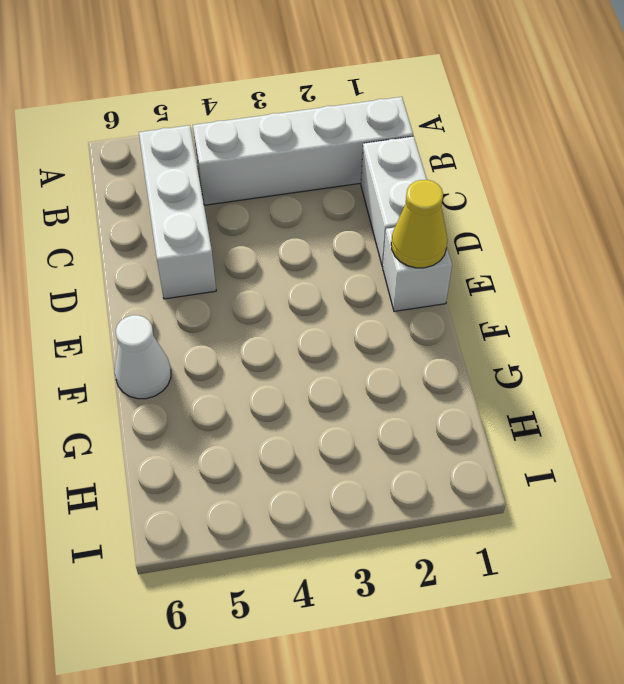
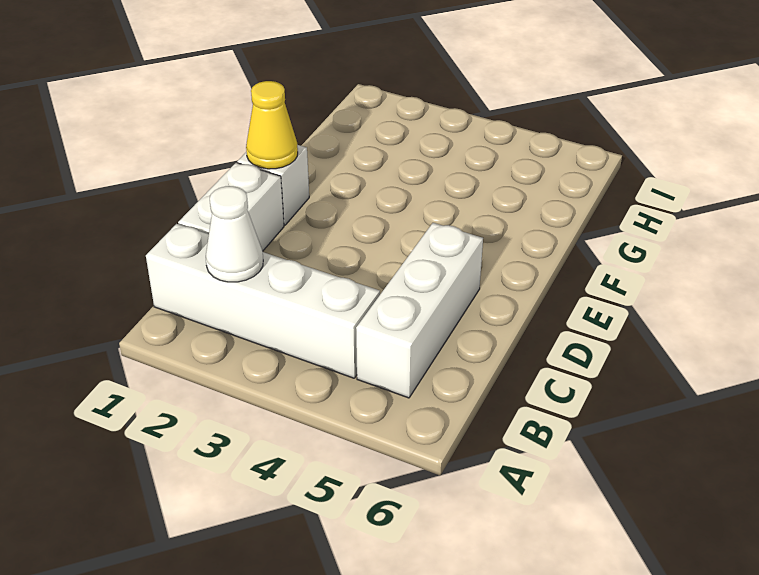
white 1x1 cone [115,315,171,399] -> white 1x1 cone moved to [206,186,263,282]

